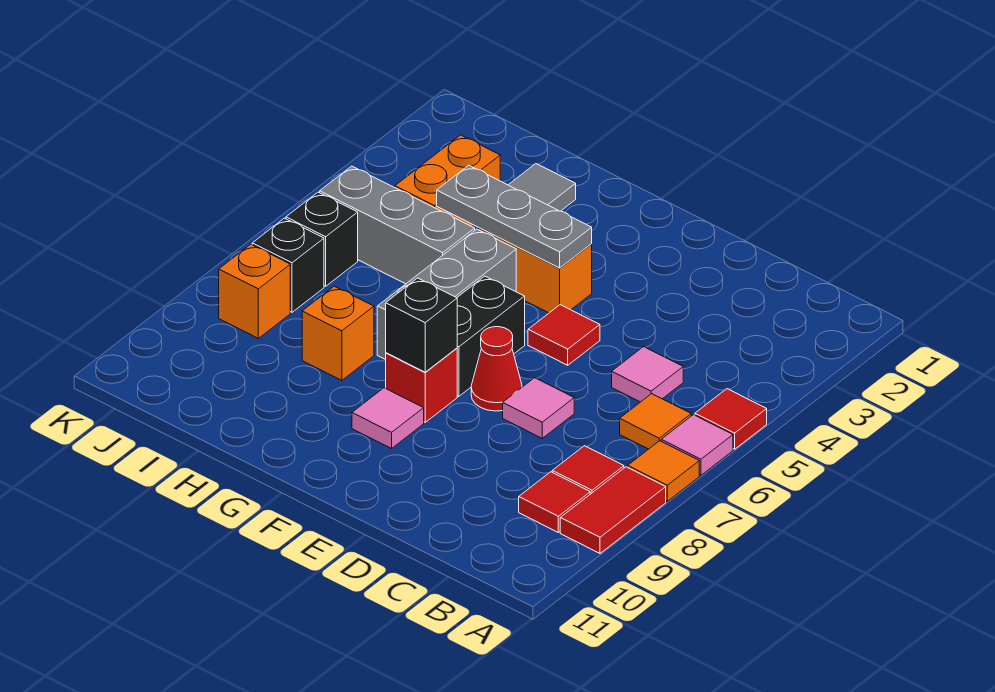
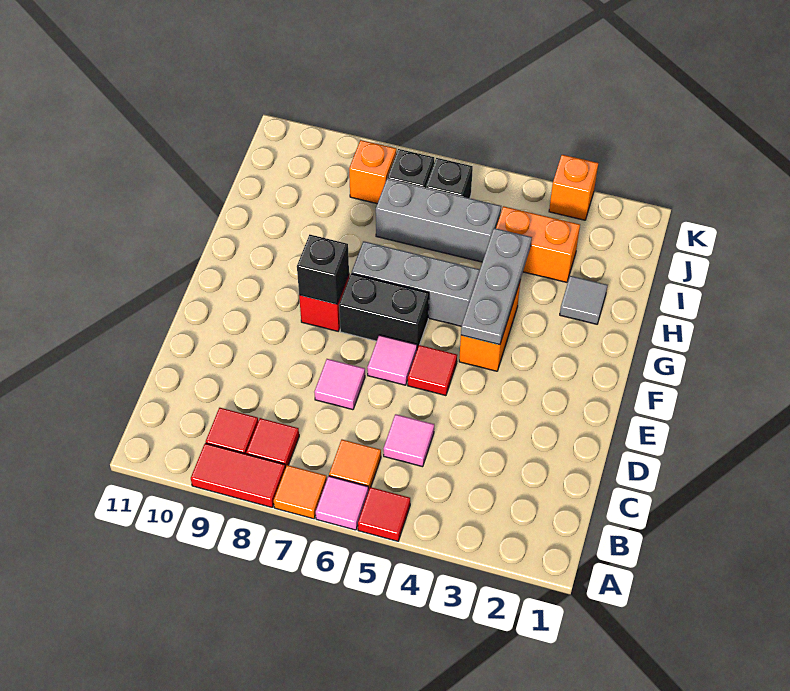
red 1x1 cone [471,327,522,411] -> none
pink 1x1 tile [352,388,424,448] -> pink 1x1 tile moved to [367,335,417,385]
grey 1x3 brick [320,166,475,284] -> grey 1x3 brick turned to [376,179,501,262]
orange 1x1 brick [302,286,374,380] -> orange 1x1 brick moved to [549,155,598,220]

